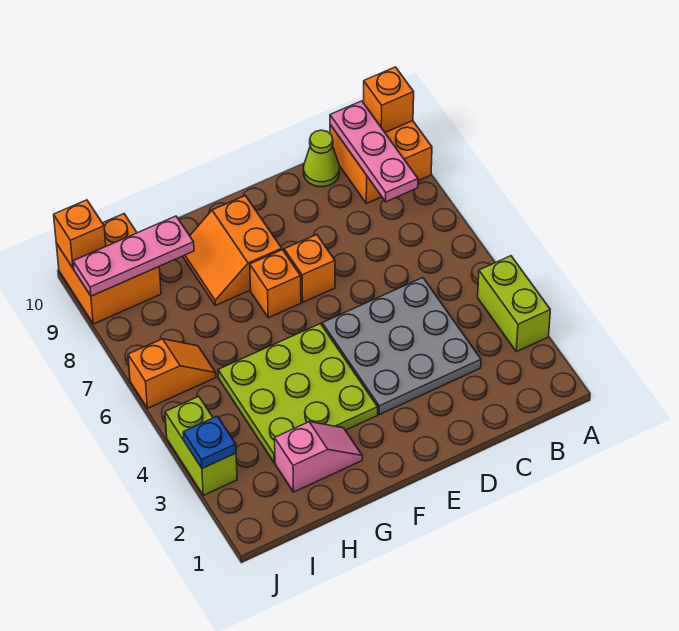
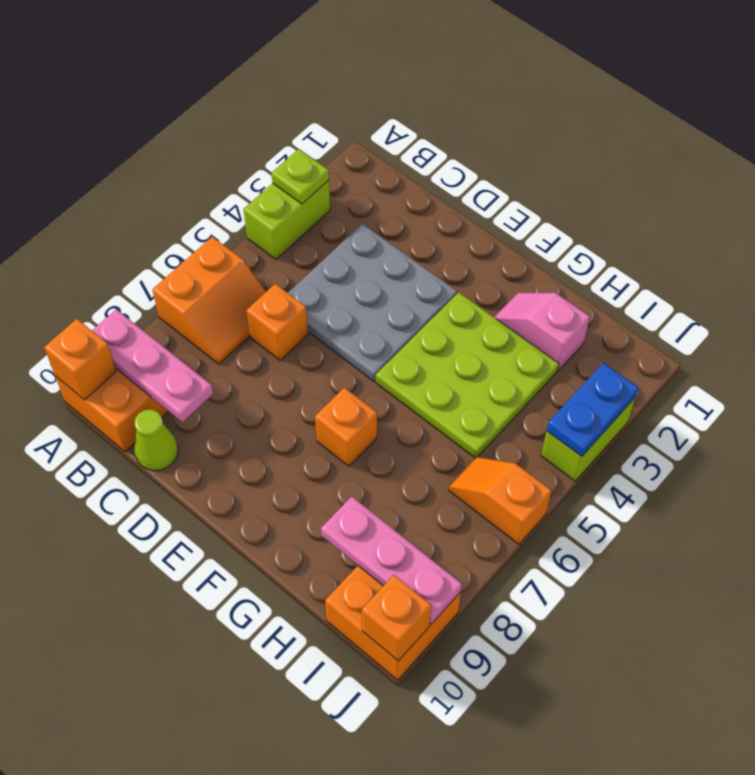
none -> lime 1x1 plate [271,149,329,204]
pink 1x3 plate [330,101,418,202] -> pink 1x3 plate turned to [92,309,213,422]
orange 1x1 brick [284,235,335,302] -> orange 1x1 brick moved to [246,284,308,360]
orange 2x2 slope [183,196,282,306] -> orange 2x2 slope moved to [152,237,266,364]
blue 1x1 plate [183,416,236,468] -> blue 1x2 plate [547,363,638,457]

